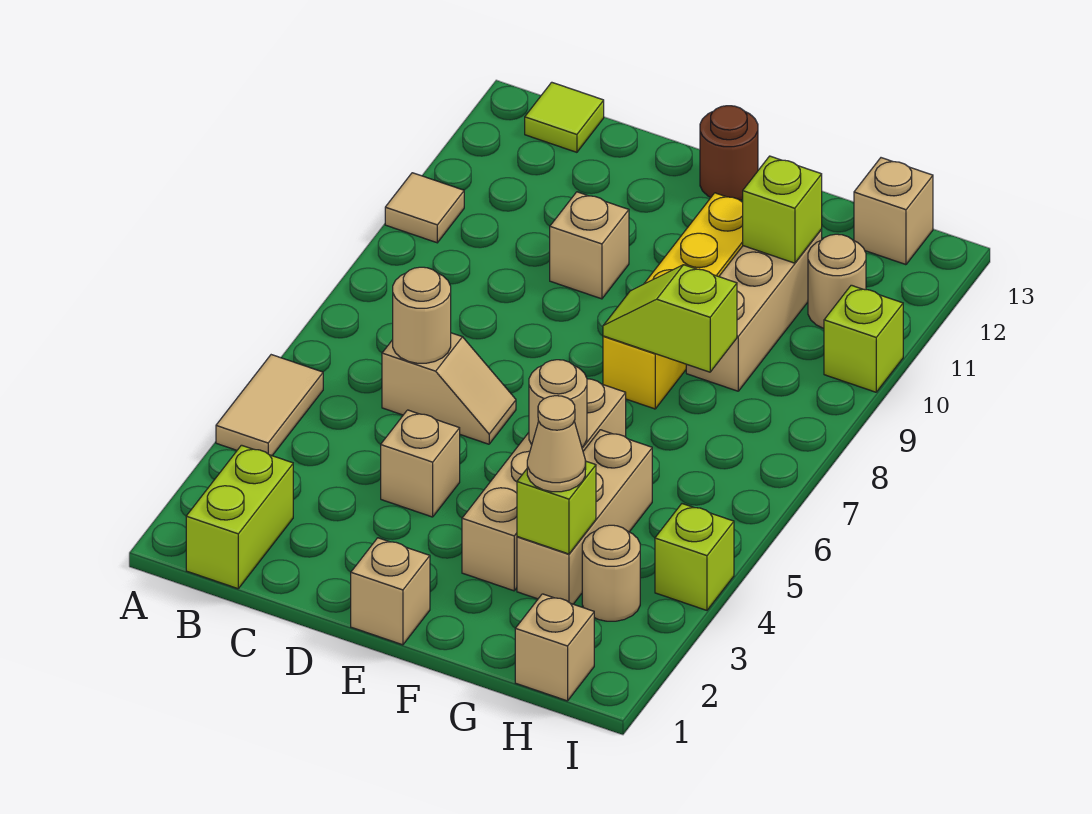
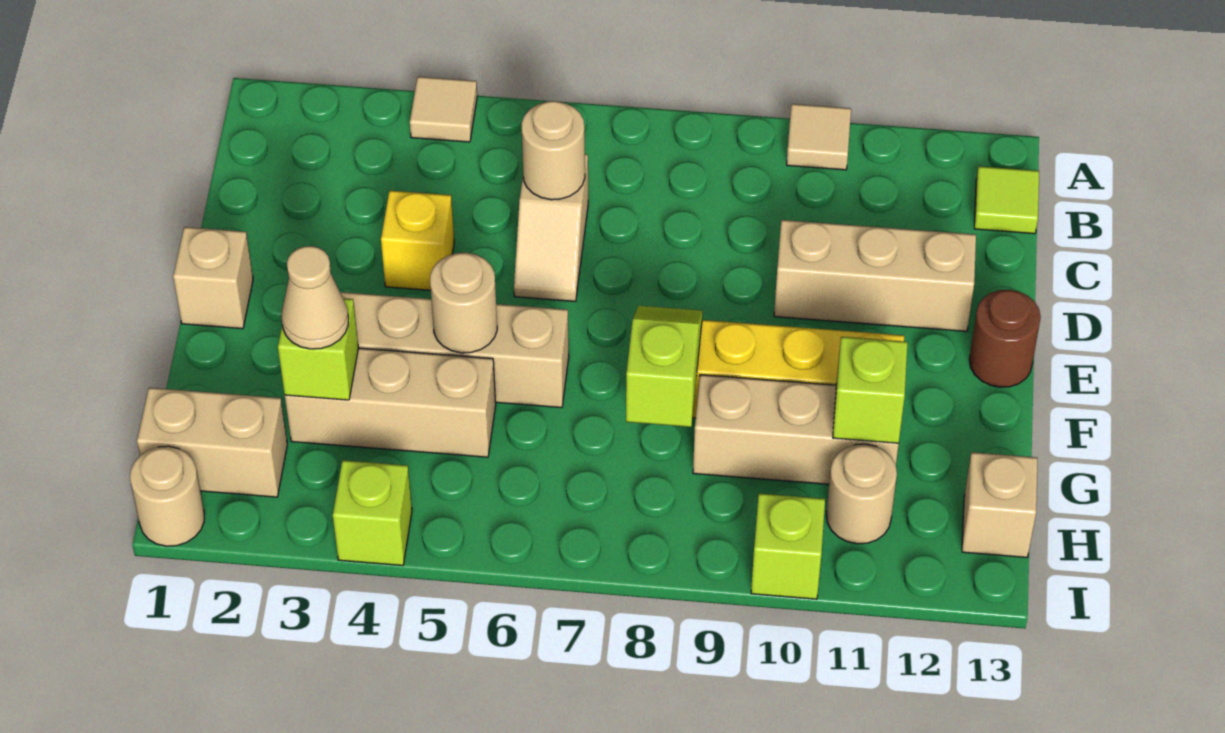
tan 1x2 tile [216,355,323,456] -> tan 1x1 tile [410,77,477,142]
lime 1x2 brick [186,445,293,589] -> none
tan 1x1 brick [381,410,460,517] -> yellow 1x1 brick [381,191,454,290]
tan 1x1 brick [550,192,629,299] -> tan 1x3 brick [774,220,976,331]
tan 1x1 brick [515,594,594,701] -> tan 1x2 brick [137,388,287,497]
tan 1x1 round brick [582,525,640,621] -> tan 1x1 round brick moved to [130,446,204,546]

